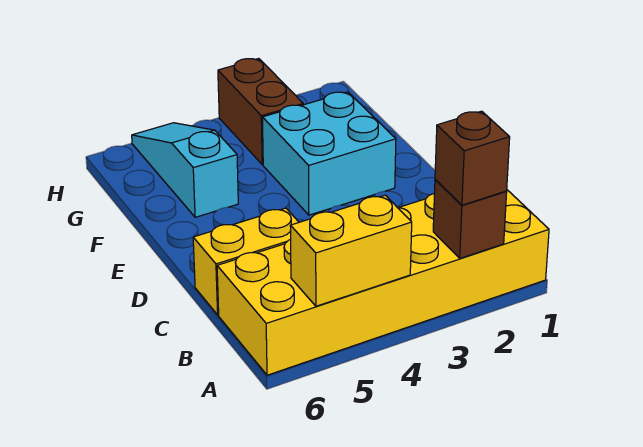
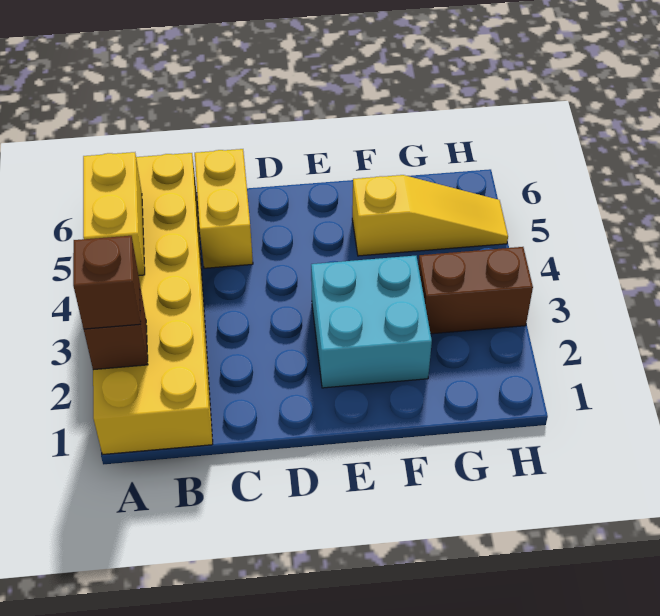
cyan 1x3 slope [132,123,238,217] -> yellow 1x3 slope [352,175,508,256]

